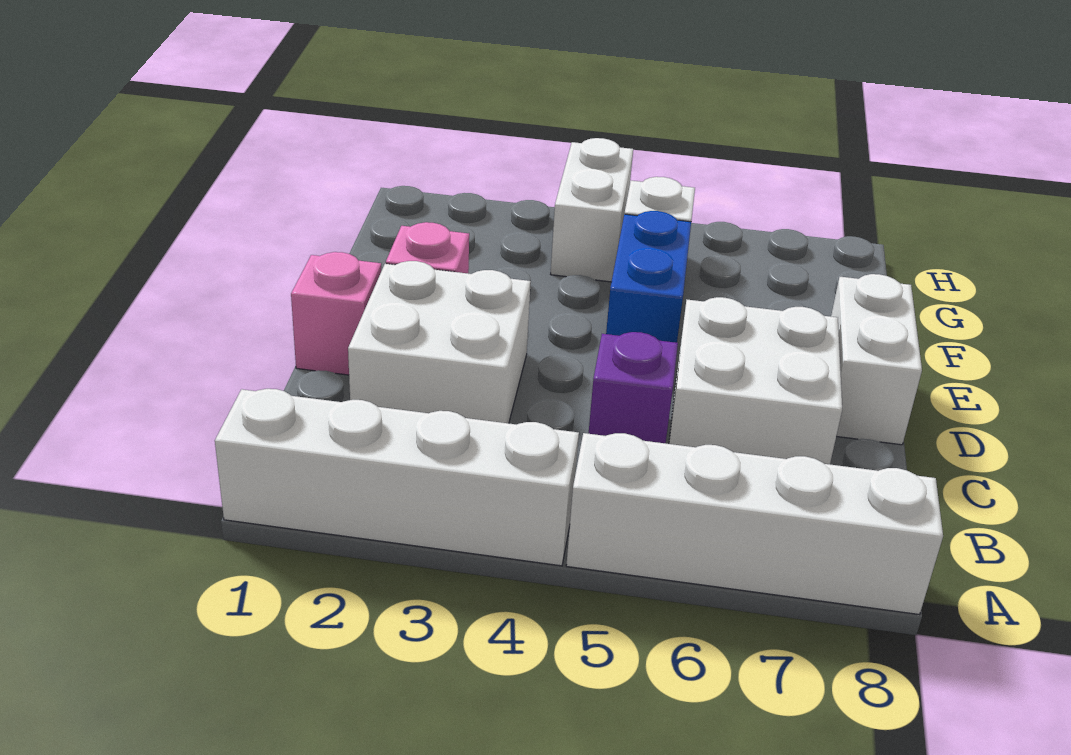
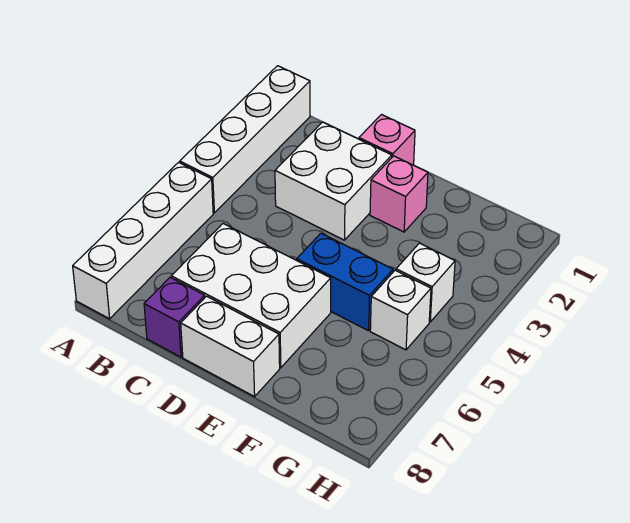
purple 1x1 brick [588,332,678,443] -> purple 1x1 brick moved to [144,277,205,357]
white 2x2 brick [669,297,842,464] -> white 2x3 brick [171,224,331,368]
white 1x2 brick [551,138,633,282] -> white 1x1 brick [396,243,455,322]

